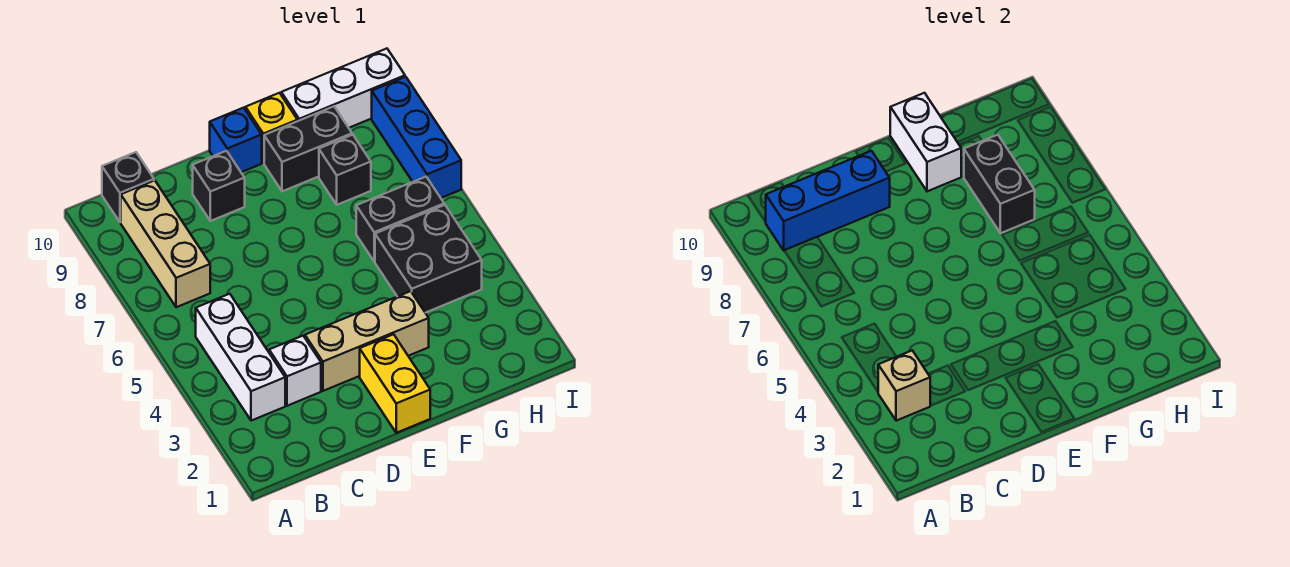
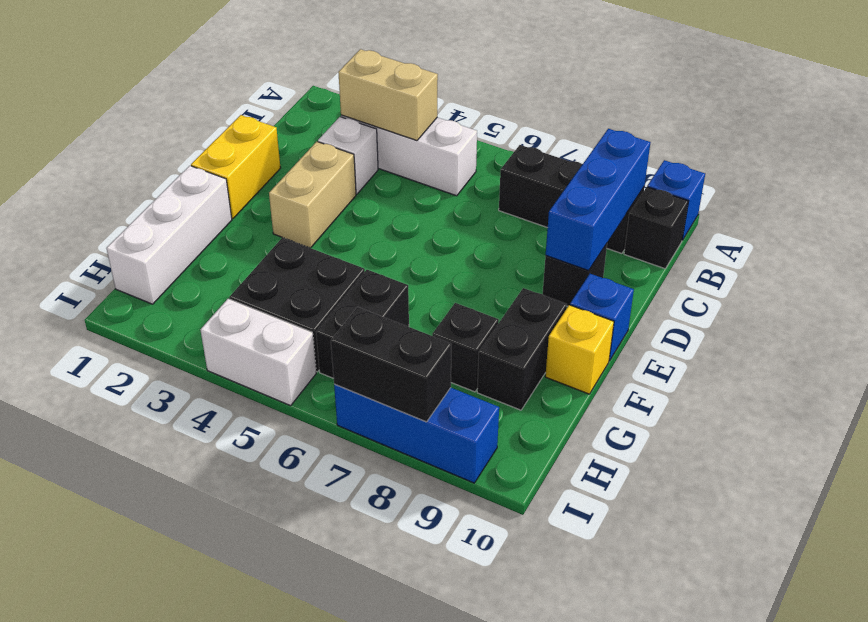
none -> blue 1x1 brick [647,160,705,240]
tan 1x1 brick [878,351,930,421] -> tan 1x2 brick [338,49,438,141]
tan 1x3 brick [121,180,210,307] -> black 1x3 brick [499,145,644,254]
tan 1x3 brick [305,291,429,391] -> tan 1x2 brick [269,142,356,248]
yellow 1x2 brick [360,334,430,433] -> yellow 1x2 brick turned to [191,115,280,219]
white 1x2 brick [890,93,961,191] -> white 1x2 brick moved to [201,299,316,406]
black 1x2 brick [964,135,1035,233] -> black 1x2 brick moved to [331,307,451,422]
white 1x3 brick [281,49,405,128] -> white 1x3 brick moved to [106,166,232,304]

